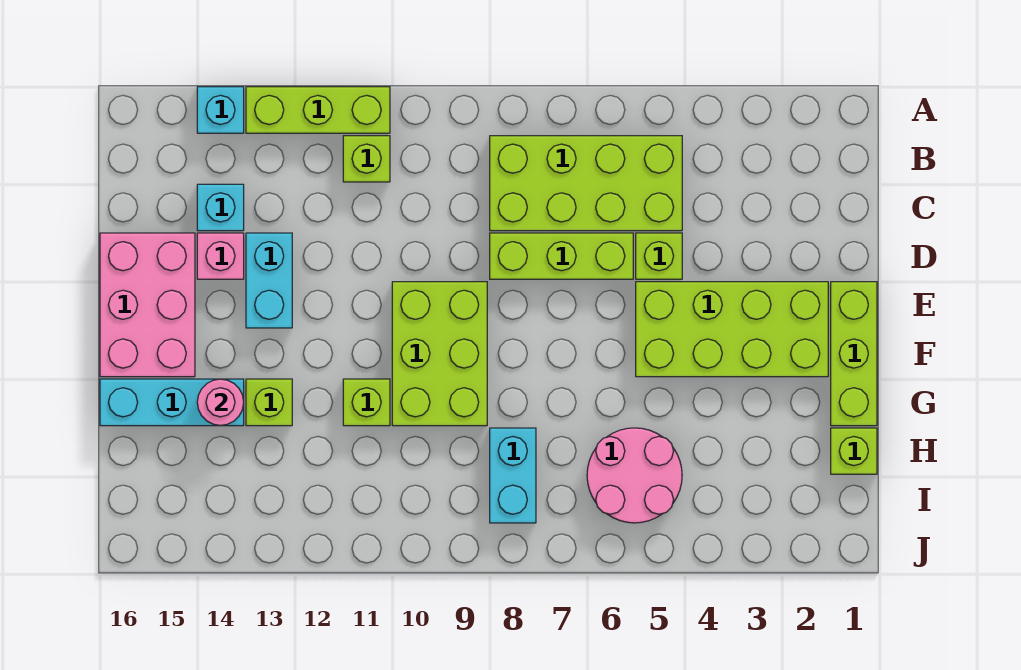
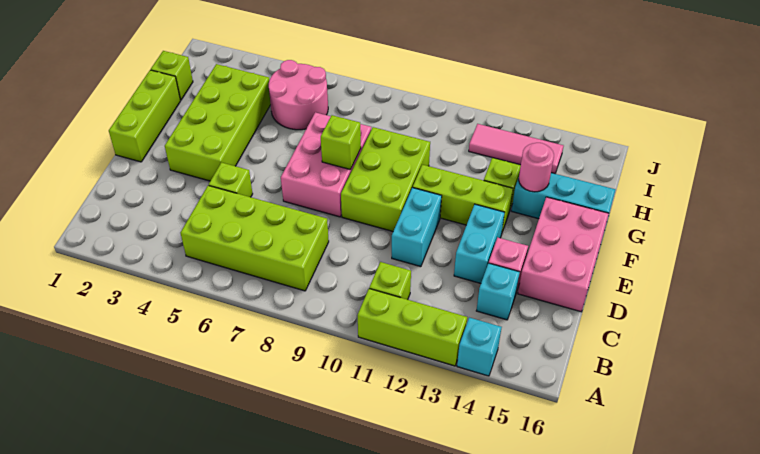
lime 1x3 brick [490,233,633,279] -> lime 1x3 brick moved to [413,165,513,232]
lime 2x4 brick [636,282,828,377] -> lime 2x4 brick turned to [165,64,271,181]
none -> pink 2x3 brick [281,112,371,217]
lime 1x1 brick [343,379,390,426] -> lime 1x1 brick moved to [321,115,361,170]
cyan 1x2 brick [490,428,536,523] -> cyan 1x2 brick moved to [392,188,442,267]
none -> pink 1x3 tile [469,124,563,174]

